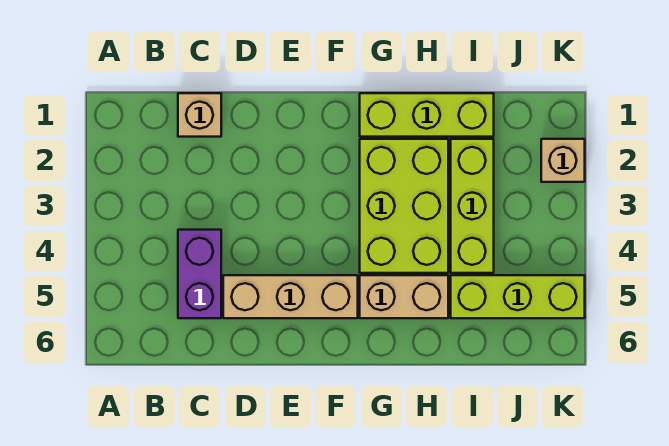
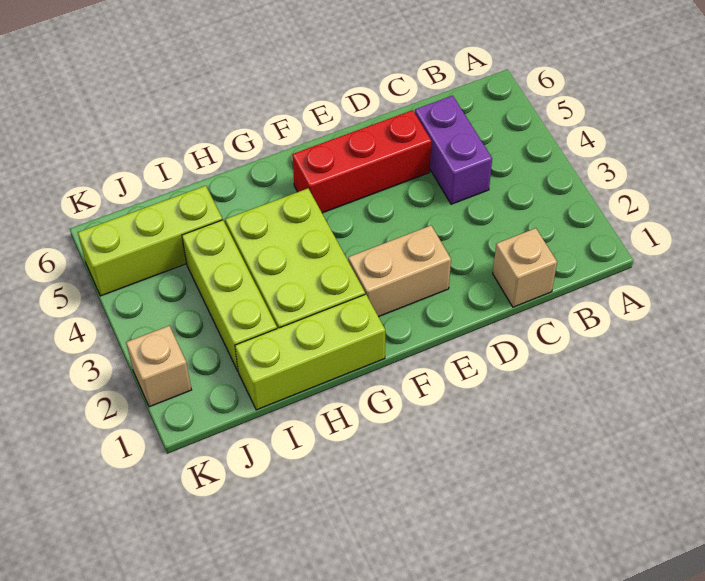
tan 1x3 brick [223,275,358,318] -> red 1x3 brick [292,110,431,213]
tan 1x2 brick [360,275,448,318] -> tan 1x2 brick moved to [348,226,451,317]

